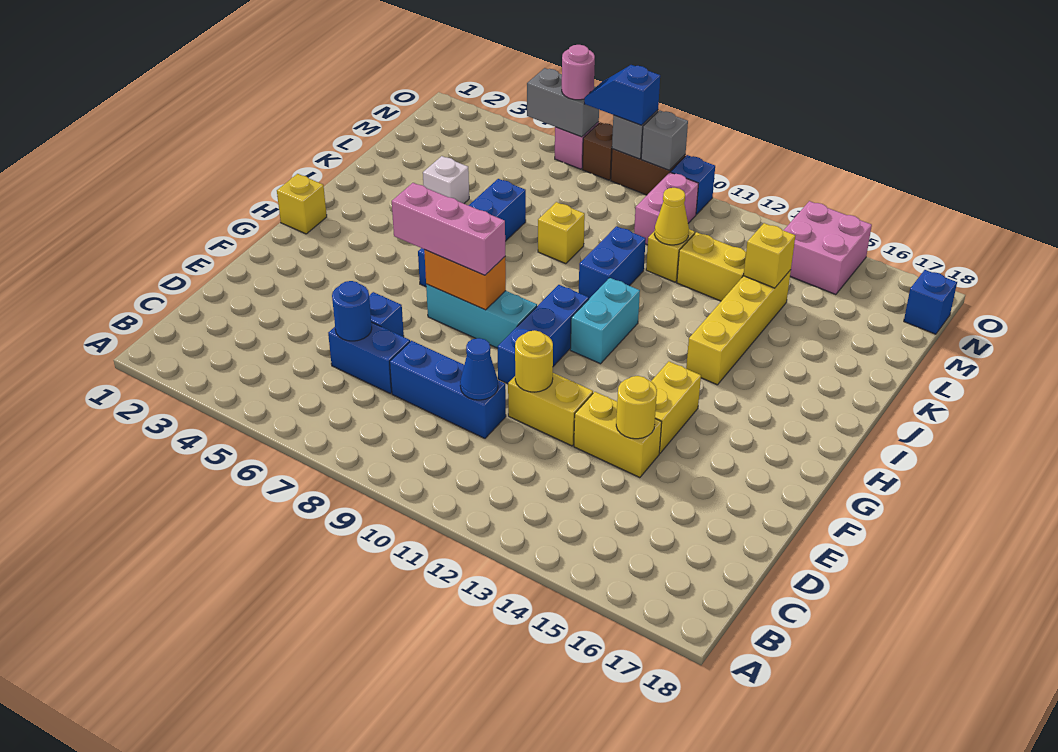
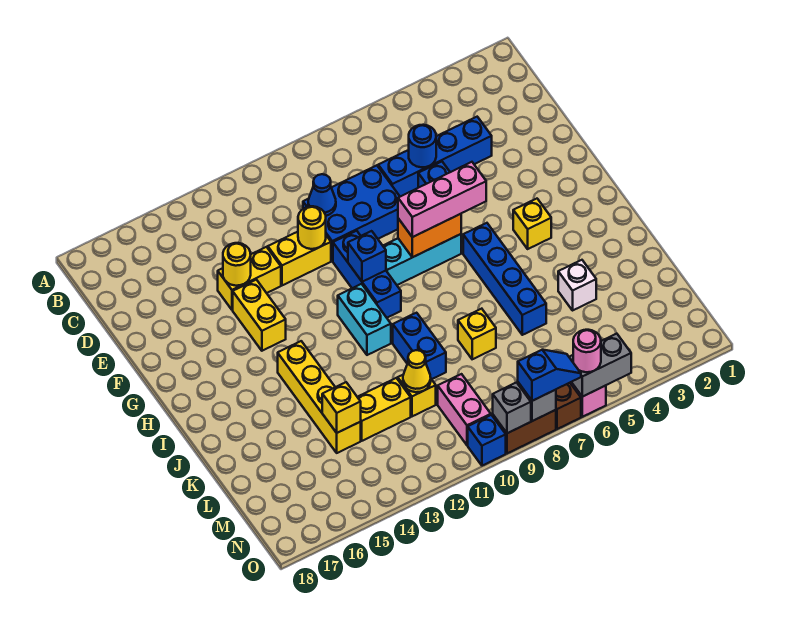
blue 1x2 brick [328,322,410,394] -> blue 1x4 brick [378,117,492,197]
blue 1x3 brick [390,341,506,438] -> blue 2x3 brick [303,165,400,261]
yellow 1x1 brick [277,174,327,234] -> yellow 1x1 brick moved to [513,199,551,249]
pink 2x2 brick [784,201,872,295] -> none
blue 1x1 brick [904,270,957,334] -> blue 1x1 brick moved to [348,231,386,282]

